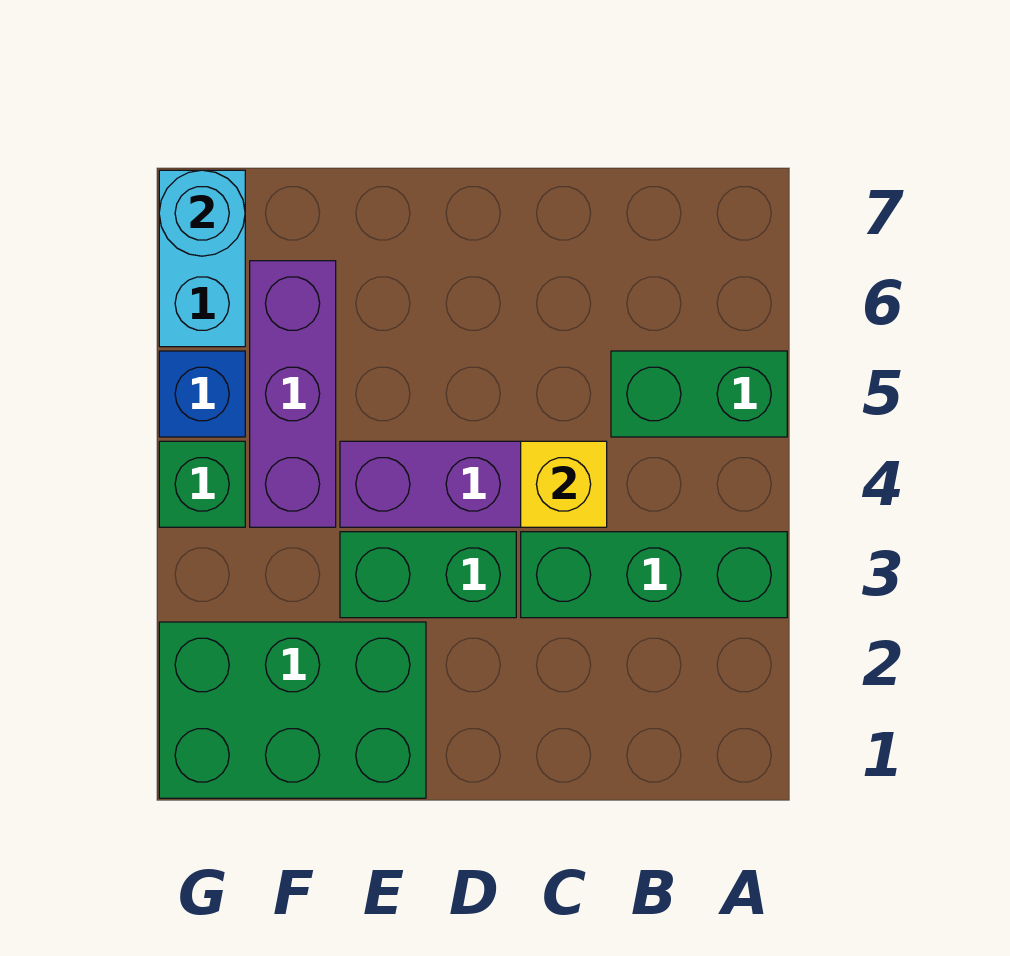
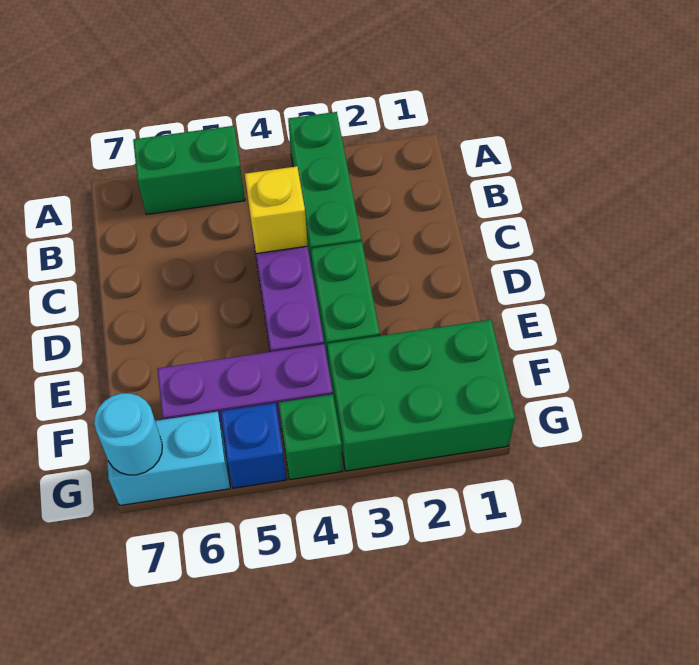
green 1x2 brick [611,351,787,437] -> green 1x2 brick turned to [133,126,245,215]
green 2x3 brick [159,622,426,798] -> green 2x3 brick turned to [327,320,515,471]

